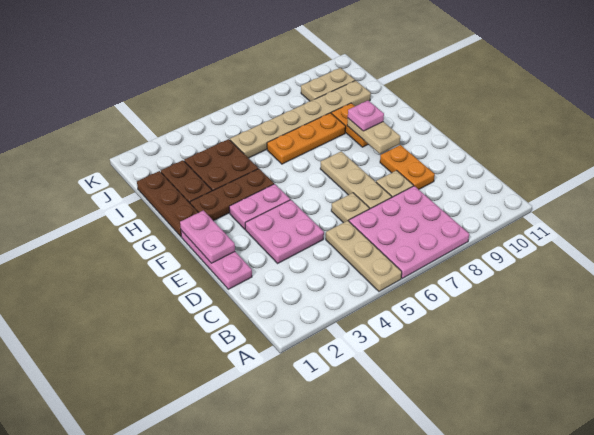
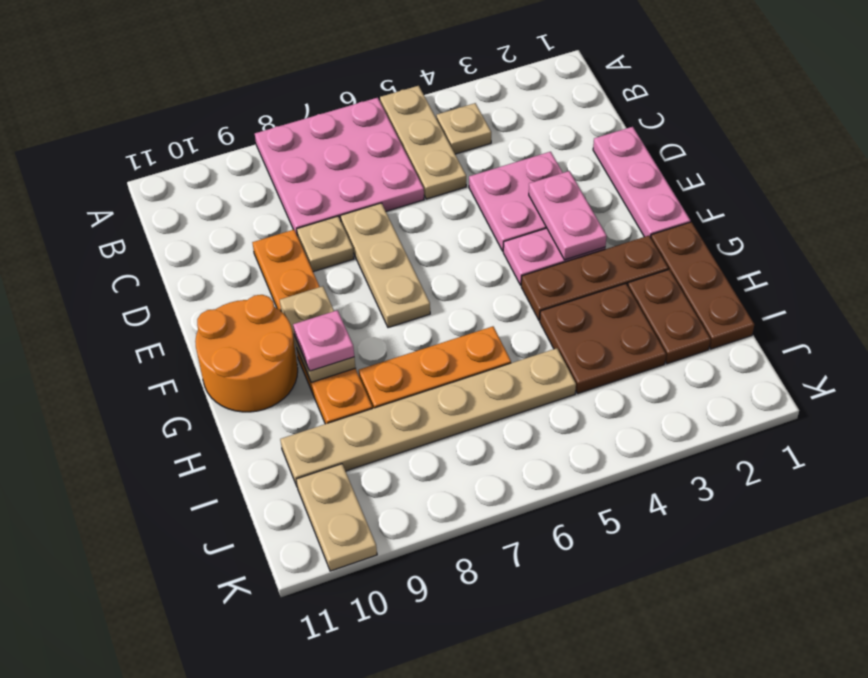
tan 1x1 plate [331,193,370,223] -> tan 1x1 plate moved to [436,103,491,154]
pink 1x2 plate [180,210,235,263] -> pink 1x2 plate moved to [529,171,607,260]
none -> orange 2x2 round brick [195,295,298,412]
tan 1x2 plate [301,68,355,101] -> tan 1x2 plate turned to [296,464,377,571]

